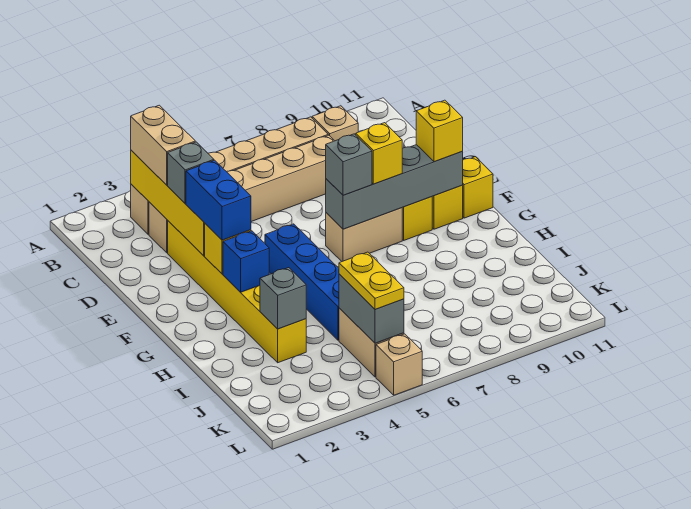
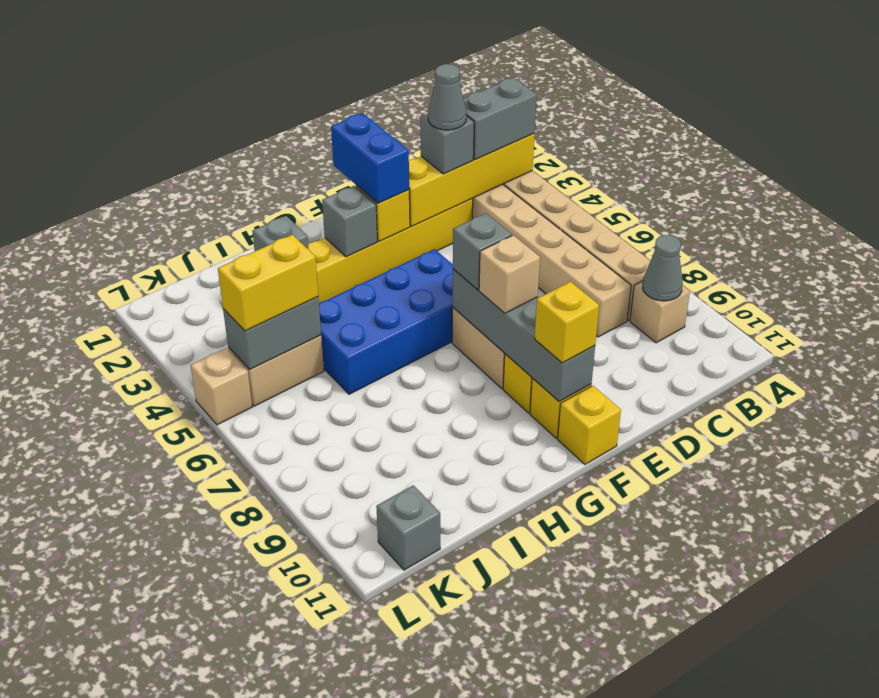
tan 1x2 brick [131,105,195,185] -> grey 1x2 brick [464,78,537,160]
none -> grey 1x1 cone [642,235,683,301]
none -> grey 1x1 cone [428,64,467,130]
blue 1x2 brick [186,160,251,240] -> blue 1x2 brick turned to [331,113,409,203]
blue 1x4 brick [265,224,339,340] -> blue 2x4 brick [319,249,453,394]
yellow 1x1 brick [356,123,402,184] -> tan 1x1 brick [479,235,540,313]
blue 1x1 brick [223,231,269,292] -> grey 1x1 brick [322,186,377,257]
yellow 1x2 plate [339,252,404,309] -> yellow 1x2 brick [218,235,318,331]
none -> grey 1x1 brick [376,485,440,570]

